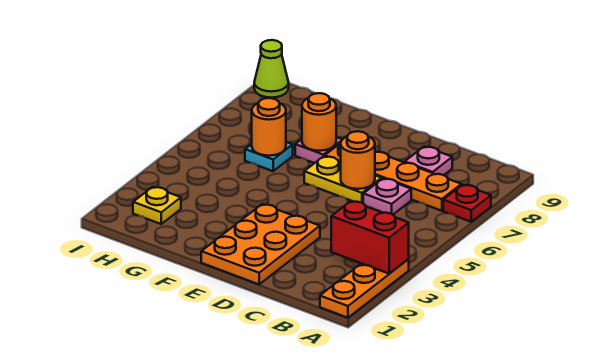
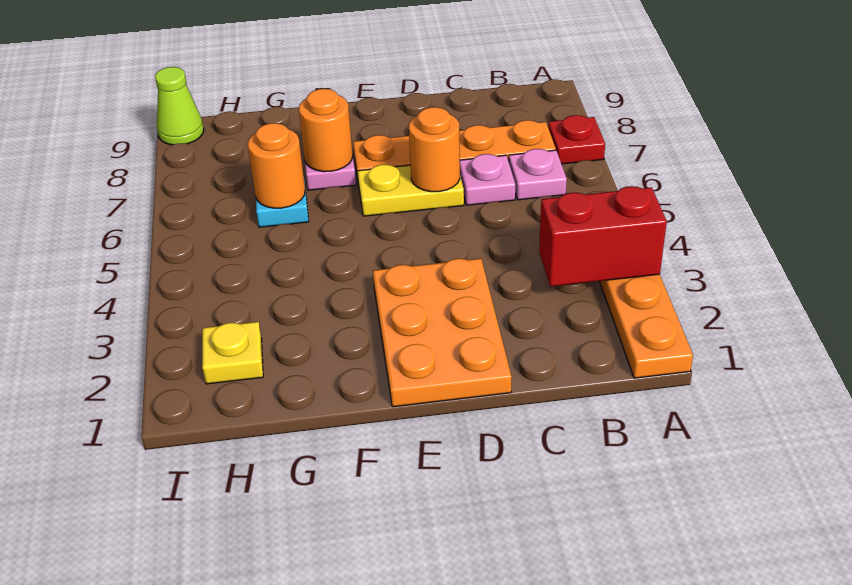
pink 1x1 plate [405,146,452,175] -> pink 1x1 plate moved to [509,149,567,200]

